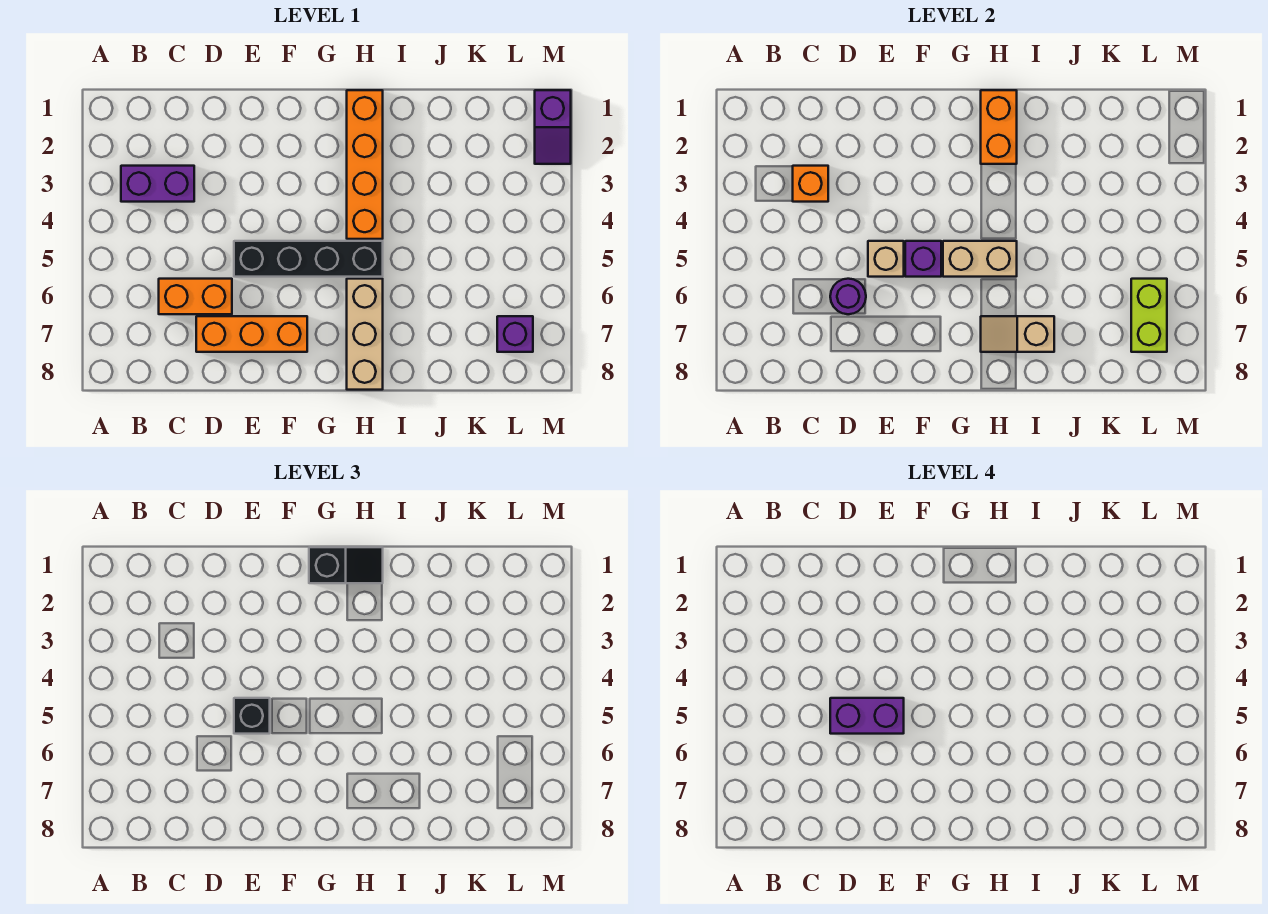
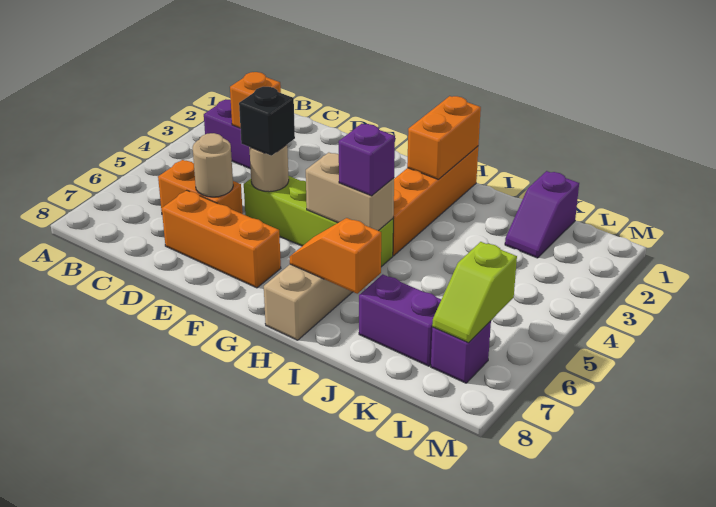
purple 1x2 brick [830,698,904,734] -> purple 1x2 brick moved to [359,274,441,366]
purple 1x1 round brick [830,279,866,314] -> tan 1x1 round brick [193,133,233,197]
black 1x4 brick [234,241,383,277] -> lime 1x4 brick [244,176,393,267]
tan 1x1 brick [868,241,904,277] -> tan 1x1 round brick [249,145,289,192]
purple 1x1 brick [905,241,941,277] -> purple 1x1 brick moved to [339,124,395,196]
black 1x2 slope [309,547,383,583] -> none
tan 1x2 slope [981,316,1054,352] -> orange 1x2 slope [290,218,381,294]
lime 1x2 brick [1131,279,1167,352] -> lime 1x2 slope [432,242,517,343]
purple 1x2 slope [535,90,571,164] -> purple 1x2 slope moved to [505,171,579,258]

